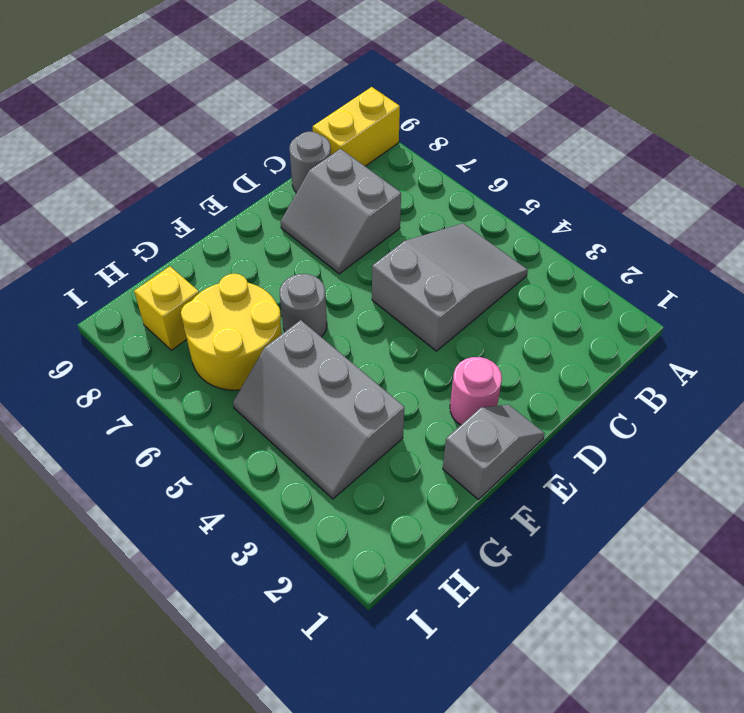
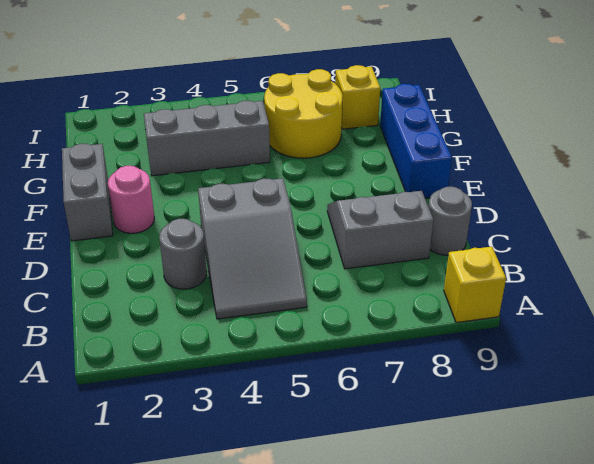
yellow 1x2 brick [313,87,400,166] -> yellow 1x1 brick [444,247,506,323]
grey 1x2 slope [443,405,545,499] -> grey 1x2 brick [62,144,113,241]
none -> blue 1x3 brick [380,84,452,198]
grey 1x1 round brick [280,274,327,337] -> grey 1x1 round brick moved to [159,219,207,289]

